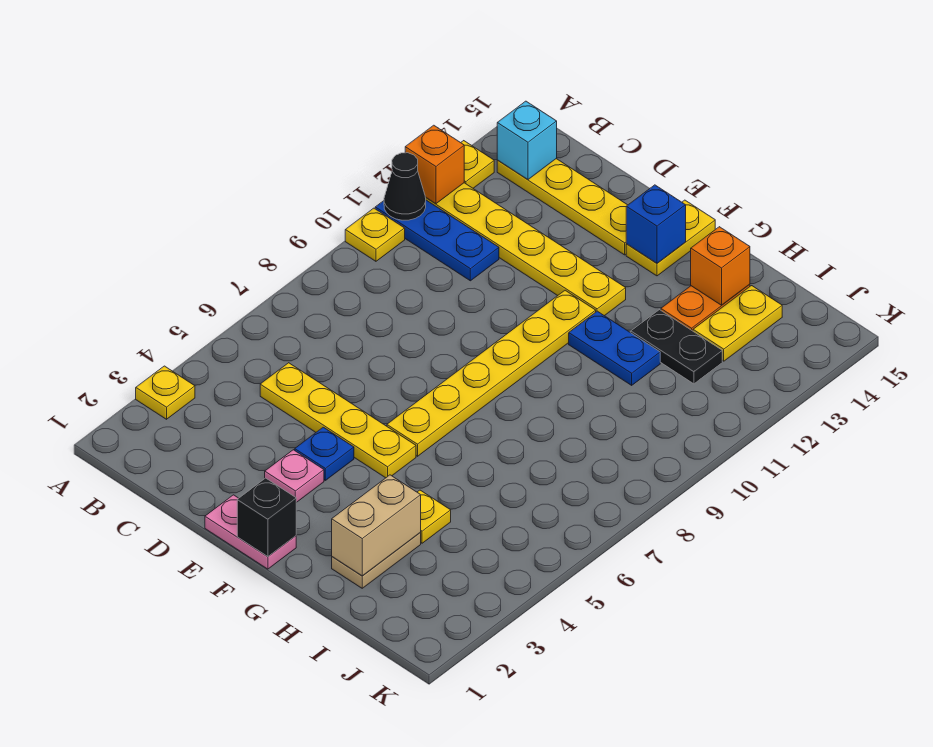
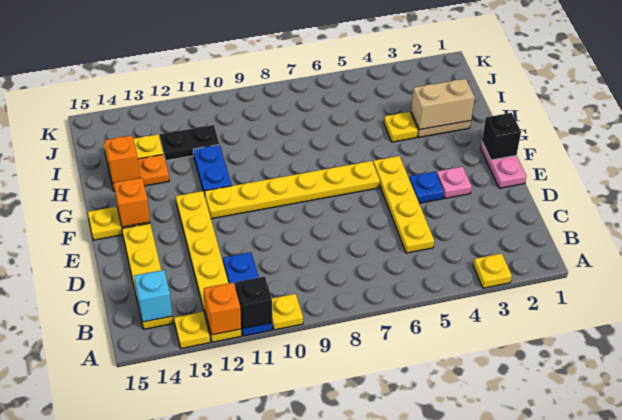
black 1x1 cone [384,153,426,220] -> black 1x1 brick [235,276,272,329]
blue 1x1 brick [626,185,686,263] -> orange 1x1 brick [114,178,150,227]
black 1x2 plate [631,310,722,384] -> black 1x2 plate turned to [160,125,220,161]

